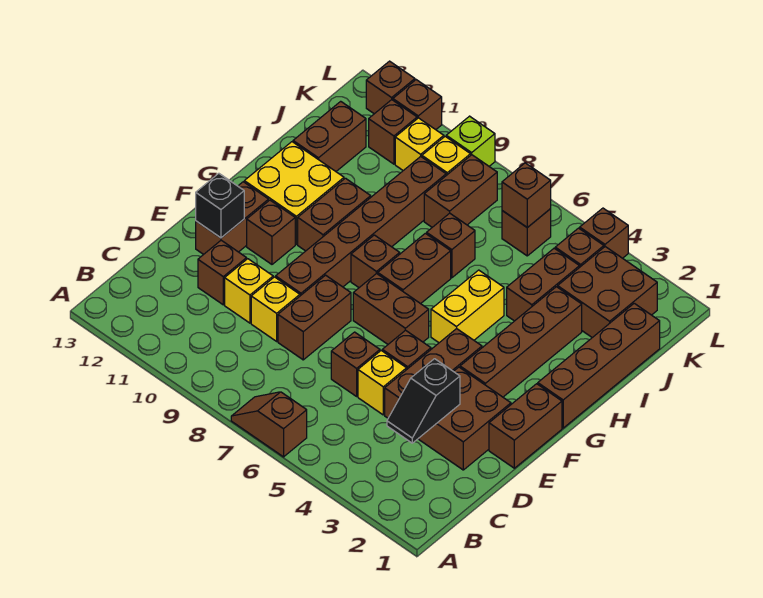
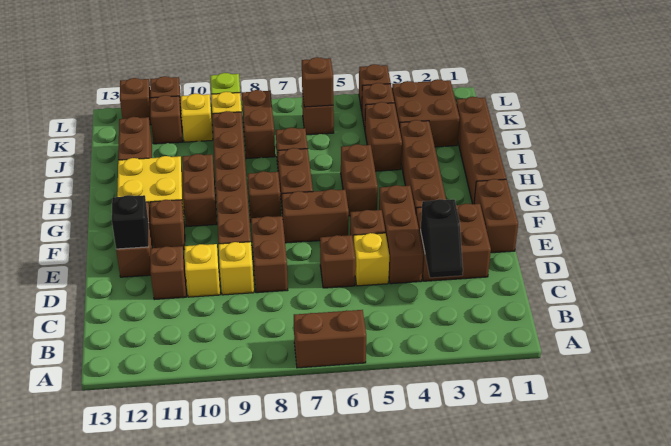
brown 1x2 slope [231,392,307,457] -> brown 1x2 brick [294,310,366,368]
yellow 1x2 brick [431,270,504,343] -> brown 1x2 brick [341,144,378,216]

